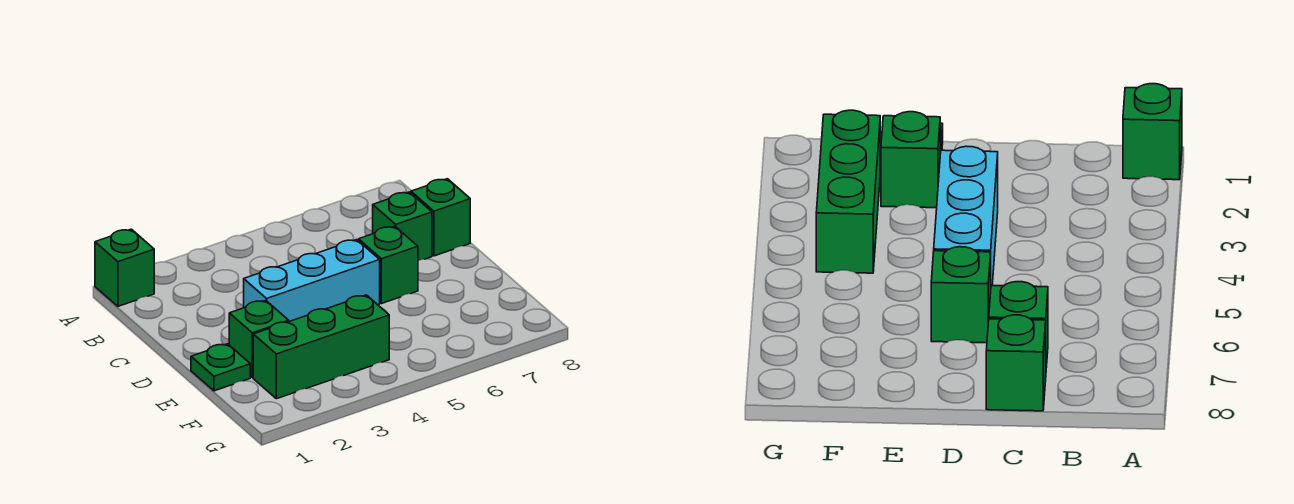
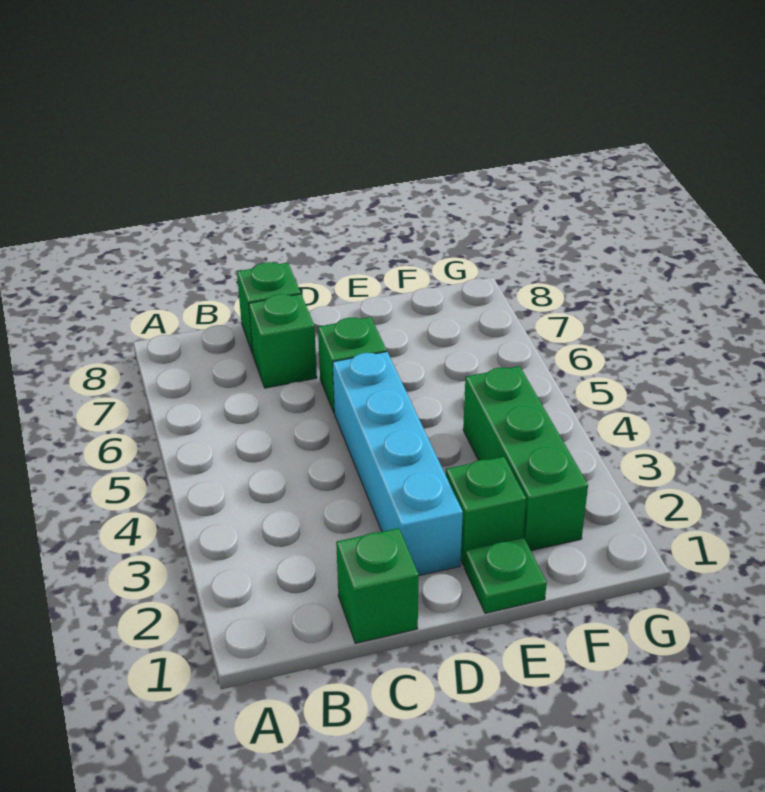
green 1x1 brick [95,229,154,306] -> green 1x1 brick moved to [336,528,419,643]
cyan 1x3 brick [244,240,380,322] -> cyan 1x4 brick [333,352,463,576]

